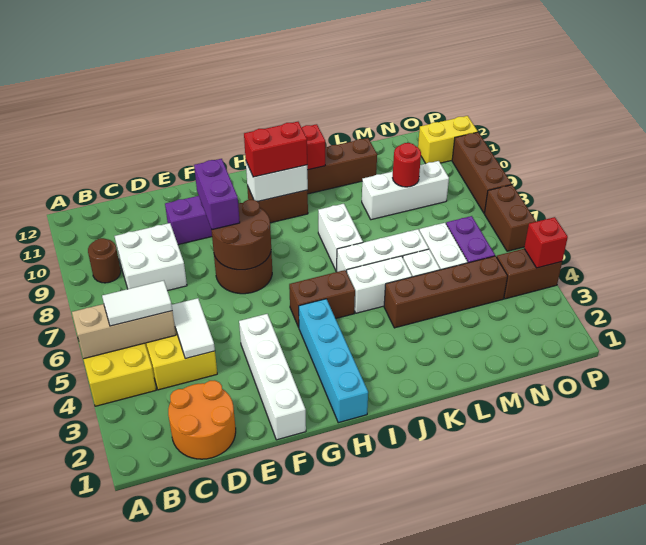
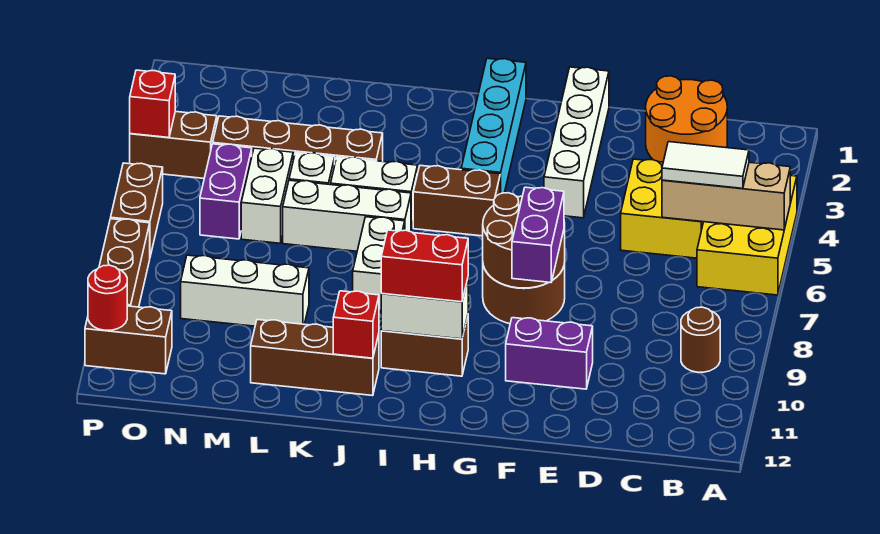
white 2x2 brick [115,223,187,291] -> none
white 1x2 tile [172,298,215,359] -> none
red 1x1 round brick [393,143,421,187] -> red 1x1 round brick moved to [88,265,127,330]
yellow 1x2 brick [418,116,478,163] -> brown 1x2 brick [85,306,172,374]

